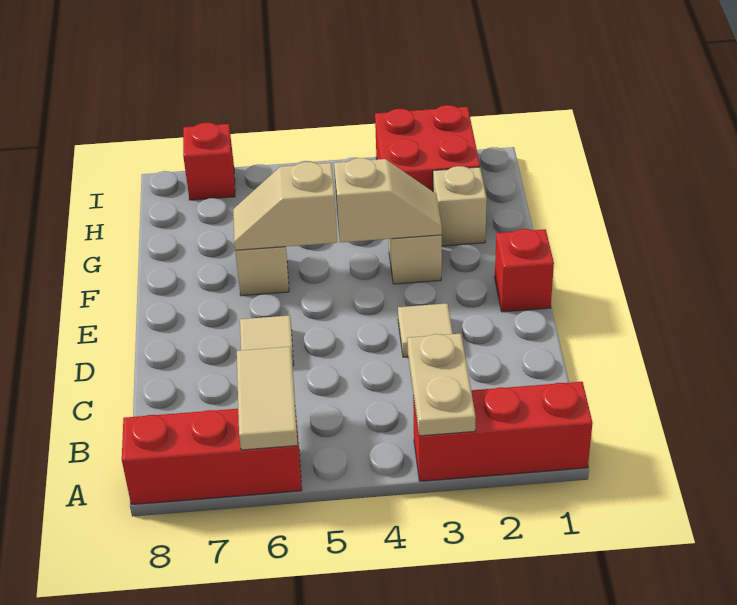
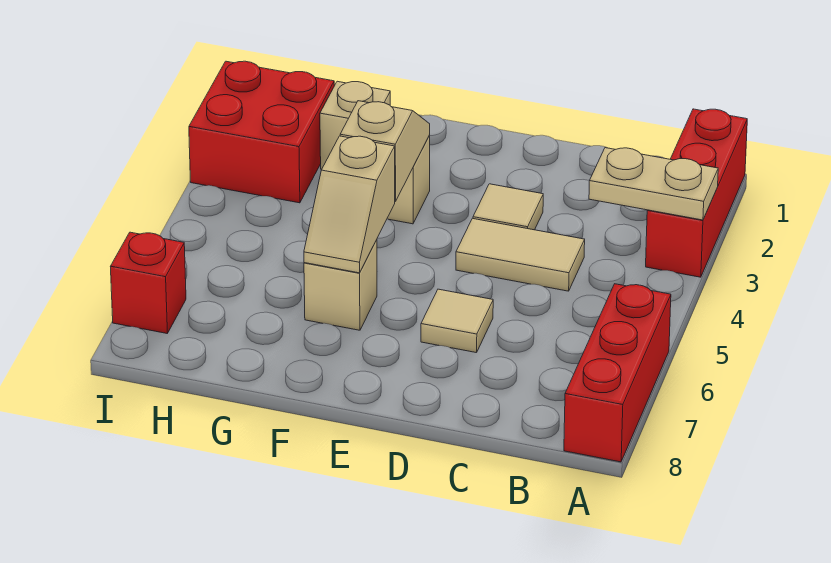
tan 1x2 tile [237,347,298,450] -> tan 1x2 tile moved to [456,218,585,291]
red 1x1 brick [495,229,554,312] -> none

